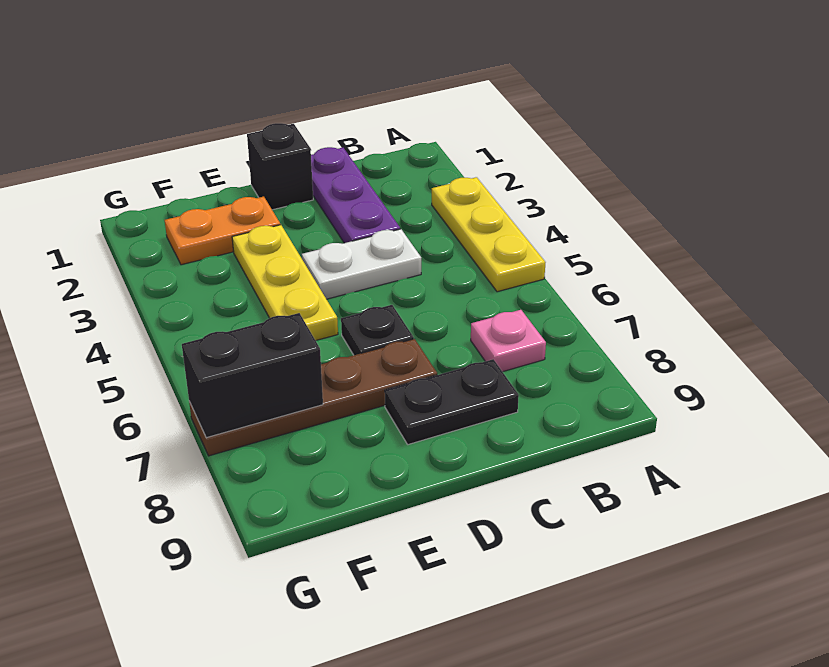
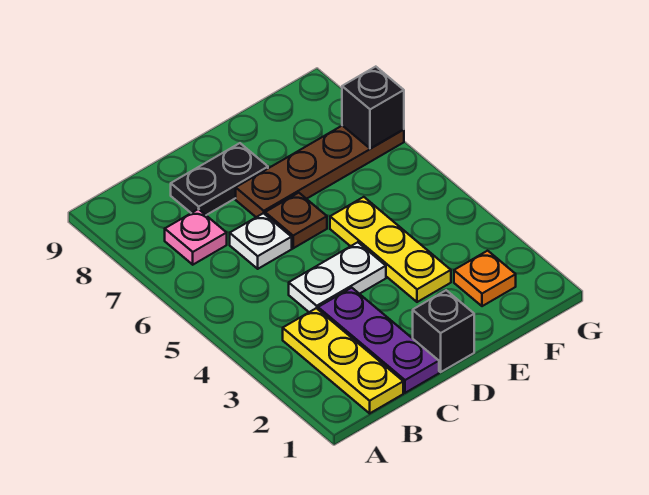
yellow 1x3 plate [432,177,546,292] -> yellow 1x3 plate moved to [283,308,403,413]
none -> white 1x1 plate [230,213,292,269]
black 1x1 plate [341,305,414,355] -> brown 1x1 plate [265,193,327,248]
orange 1x2 plate [165,196,280,265] -> orange 1x1 plate [454,251,516,306]
black 1x2 brick [182,313,323,438] -> black 1x1 brick [342,67,404,149]

